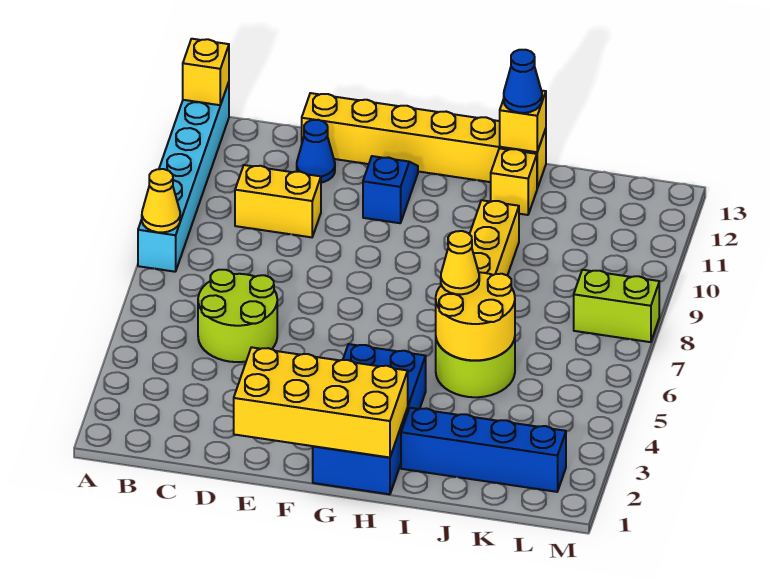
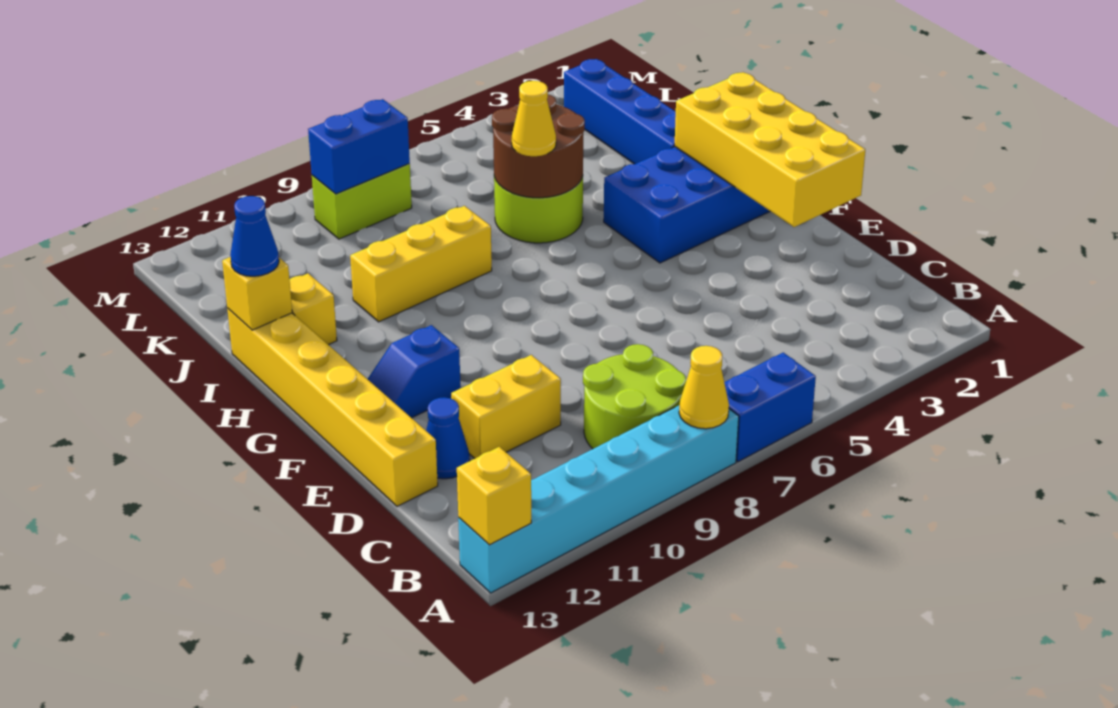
none -> blue 1x2 brick [724,353,816,462]
lime 2x2 round brick [198,270,277,362] -> lime 2x2 round brick moved to [583,344,686,449]
yellow 1x2 brick [235,165,321,237] -> yellow 1x2 brick turned to [451,355,561,459]
yellow 2x2 round brick [436,272,515,360] -> brown 2x2 round brick [492,94,585,198]
lime 1x2 brick [574,270,659,342] -> lime 1x2 brick turned to [312,164,412,239]
none -> blue 1x2 brick [308,99,410,194]

